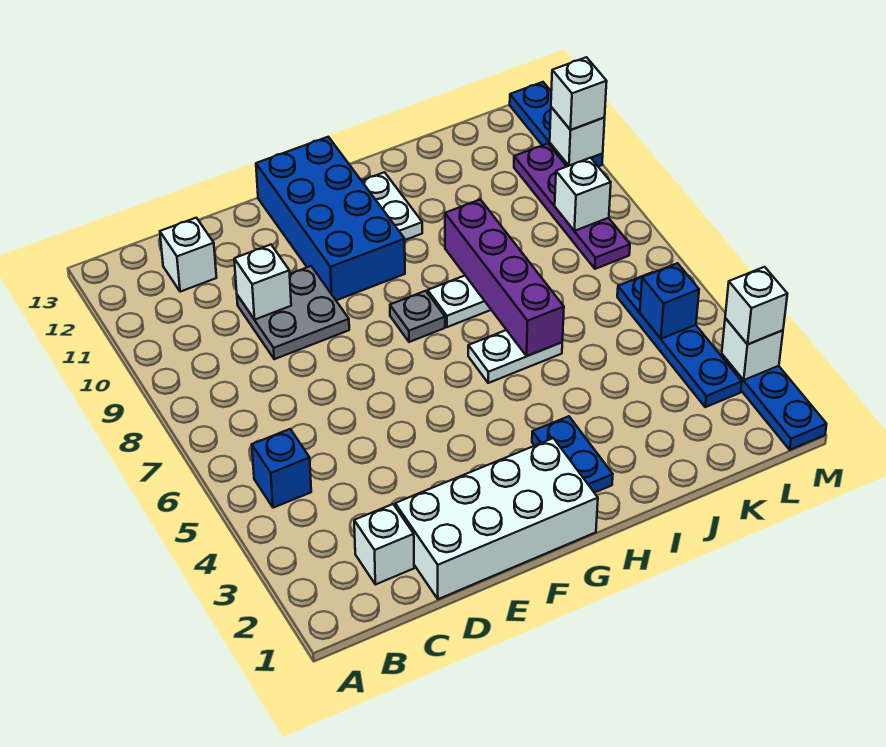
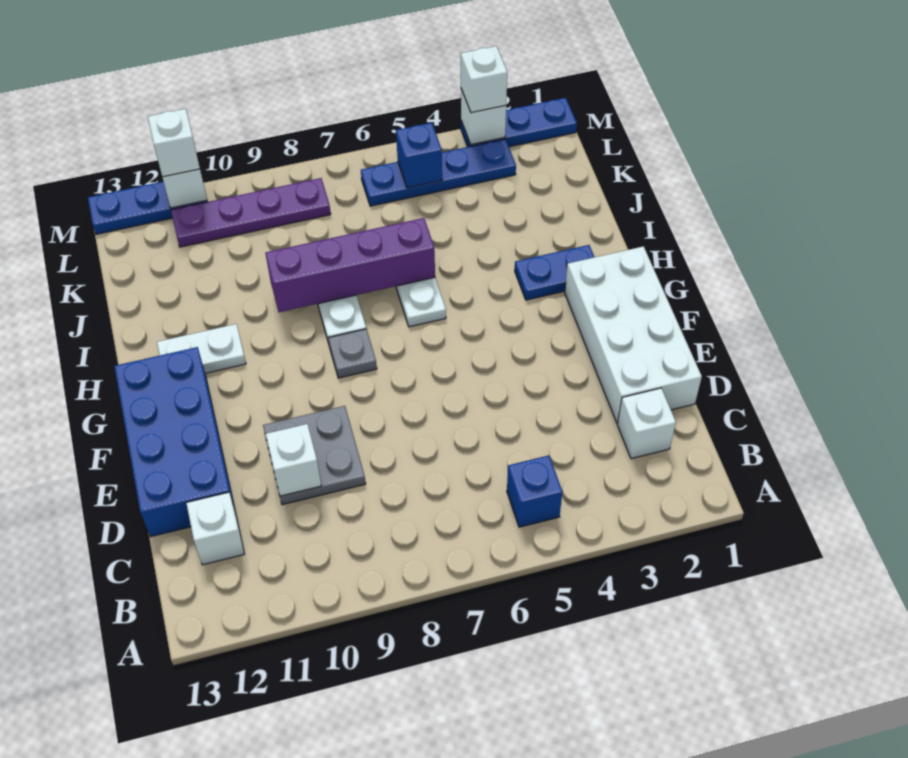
blue 2x4 brick [256,137,405,300] -> blue 2x4 brick turned to [114,347,235,537]
white 1x1 brick [555,158,611,231] -> none

